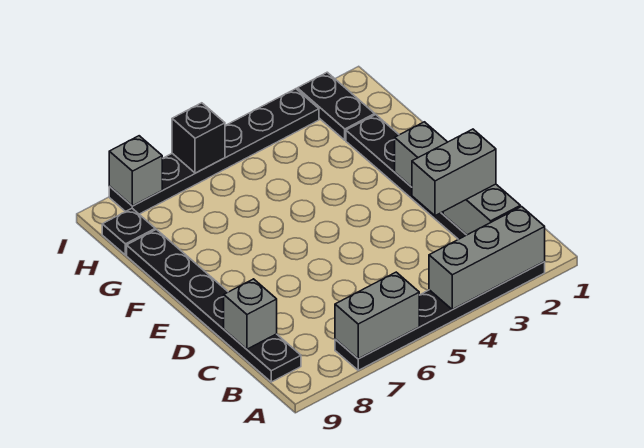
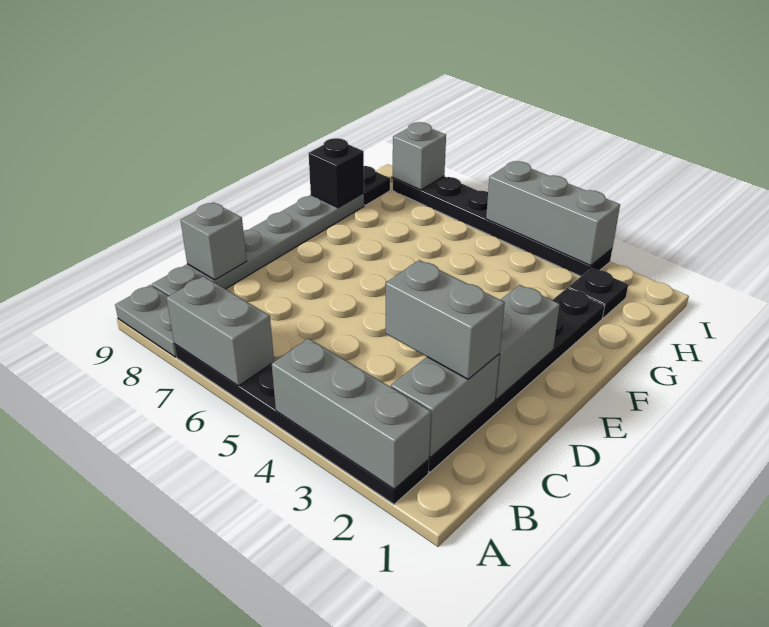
none -> grey 1x2 plate [115,285,177,357]
black 1x6 plate [127,230,301,382] -> grey 1x6 plate [152,193,364,296]
black 1x2 plate [297,72,375,140] -> black 1x1 plate [568,268,628,318]
none -> grey 1x3 brick [486,161,620,266]
black 1x1 brick [172,103,225,173] -> black 1x1 brick moved to [309,138,364,208]

